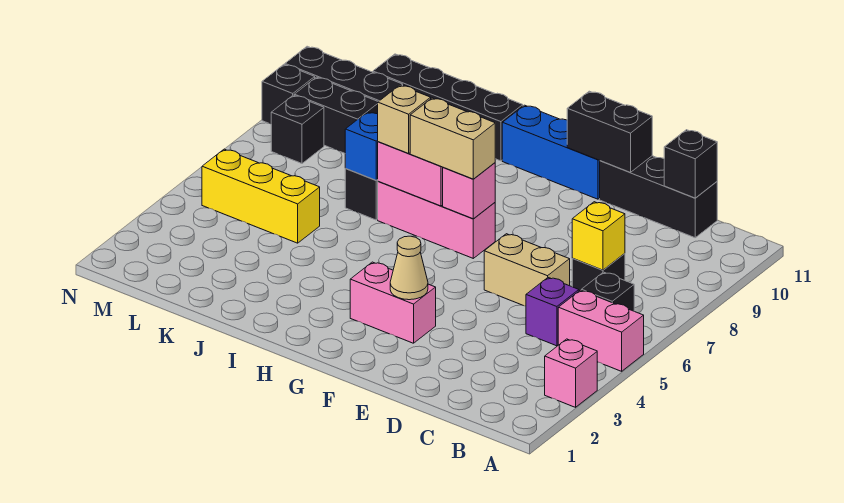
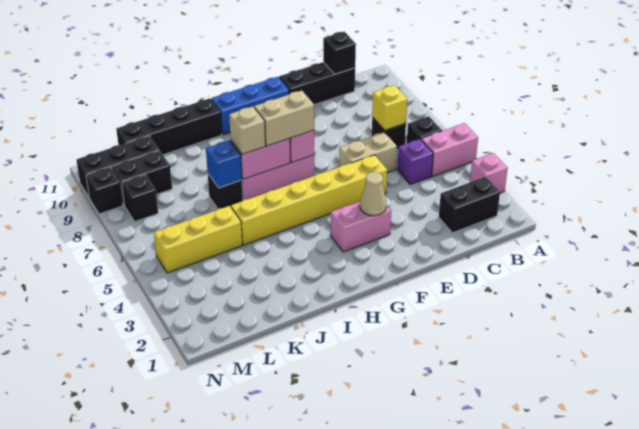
none -> yellow 1x6 brick [231,155,387,245]
black 1x2 brick [567,91,652,172] -> black 1x2 brick moved to [439,177,500,233]

